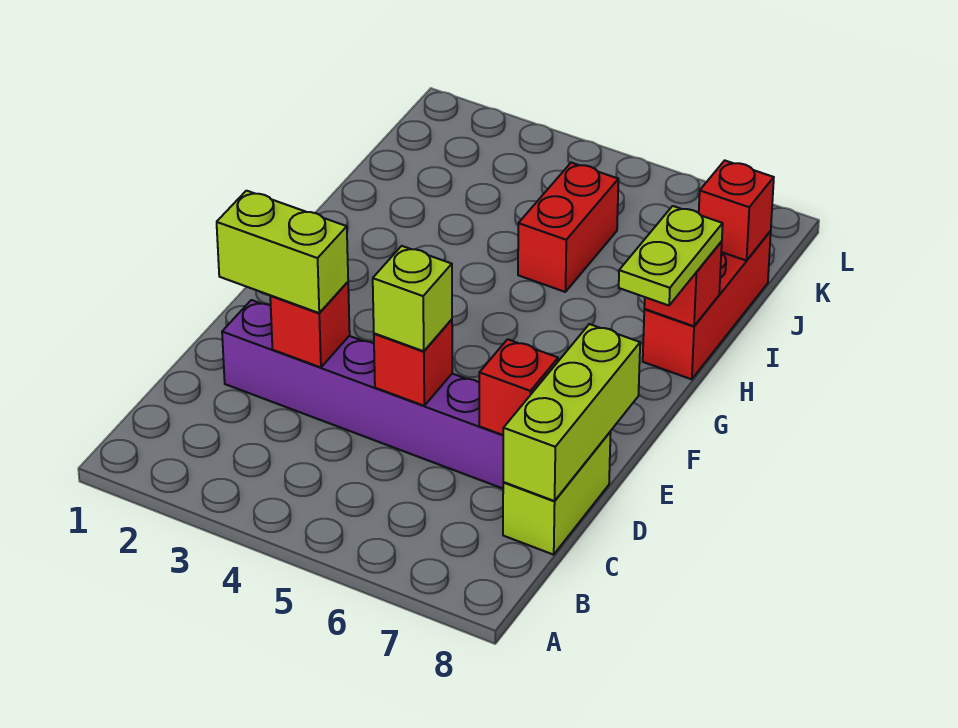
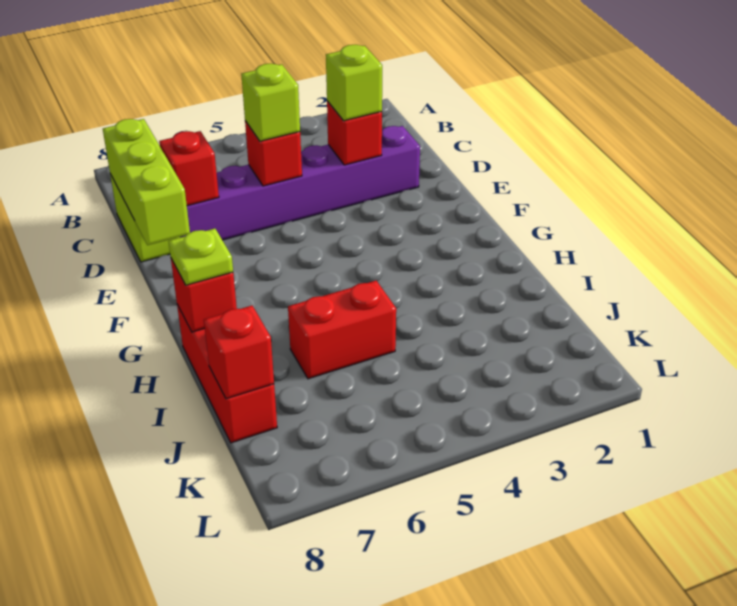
lime 1x2 brick [217,191,348,313] -> lime 1x1 brick [326,45,382,121]
lime 1x2 plate [619,206,723,305] -> lime 1x1 plate [168,229,233,285]
red 1x2 brick [518,163,618,292] -> red 1x2 brick turned to [288,281,396,379]

